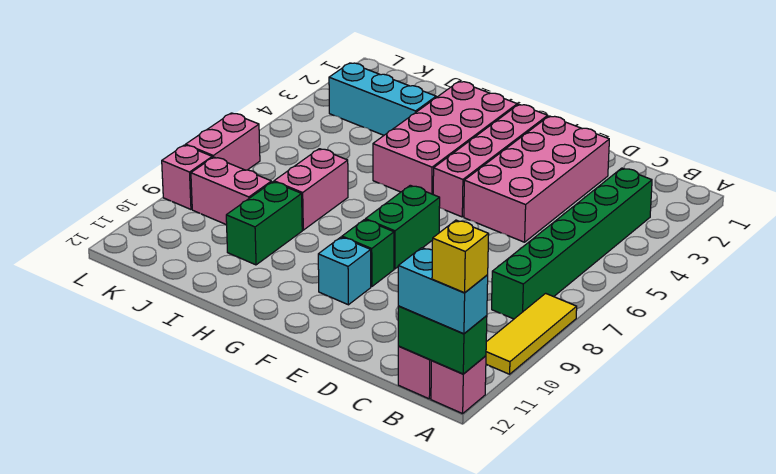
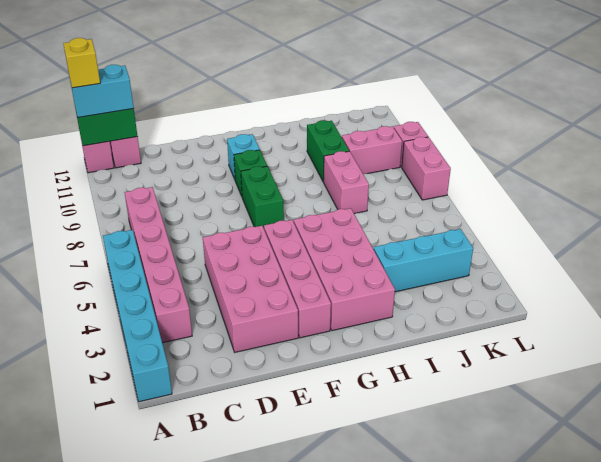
none -> cyan 1x6 brick [103,230,172,402]
yellow 1x3 tile [486,293,577,374] -> none
green 1x6 brick [492,168,652,319] -> pink 1x6 brick [124,187,192,343]

